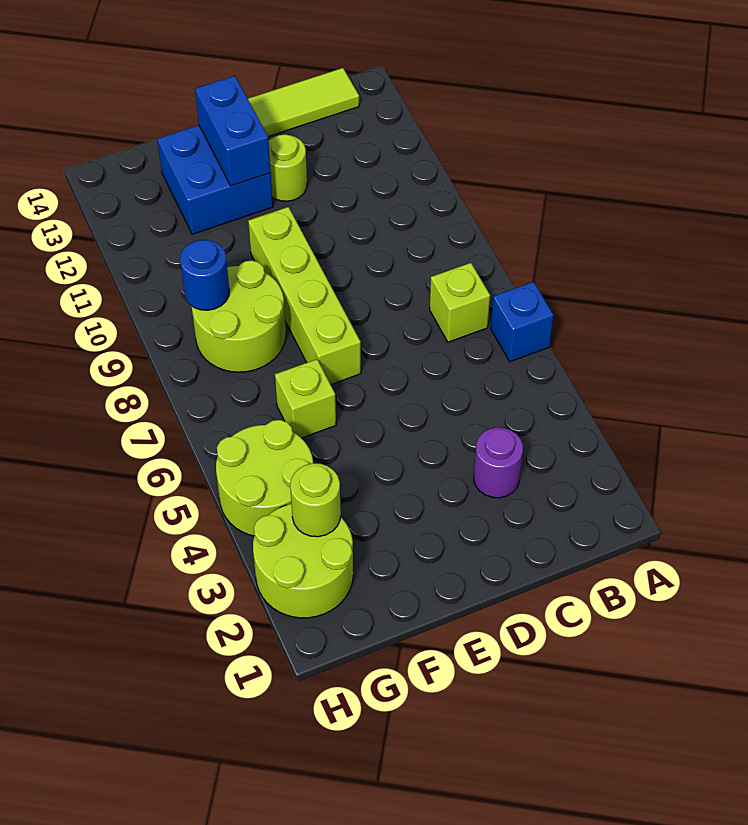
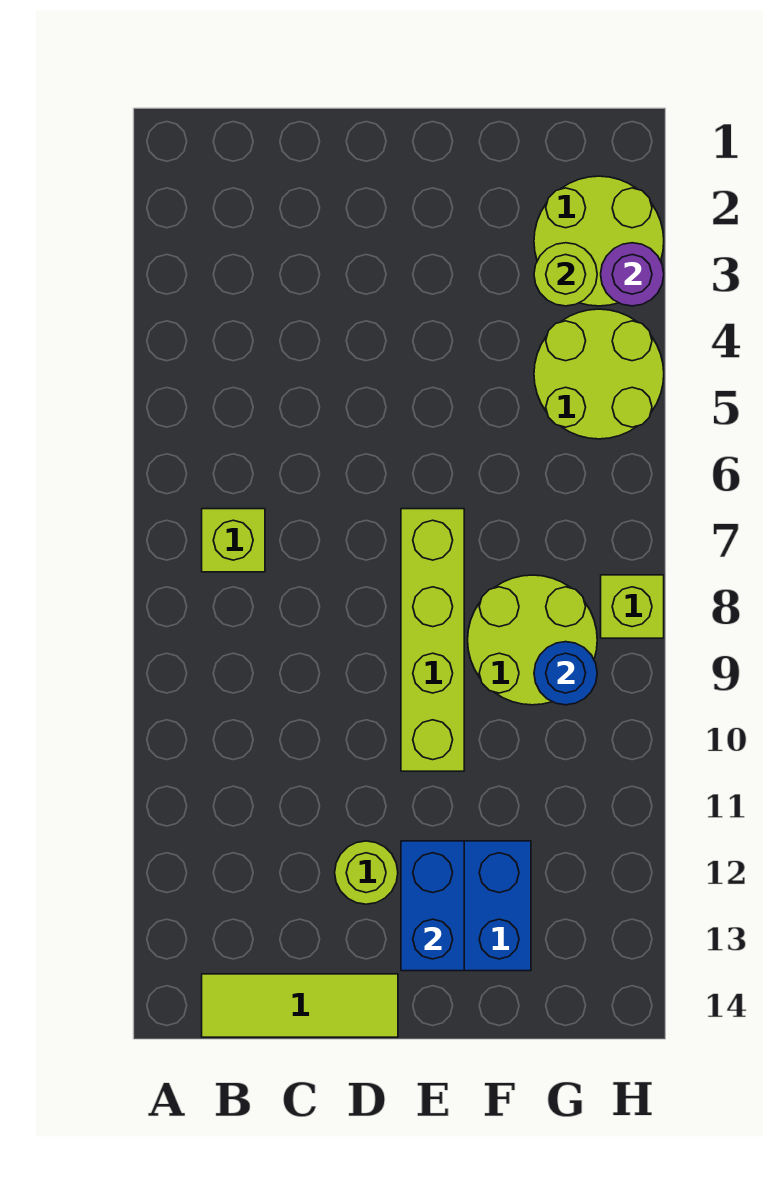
blue 1x1 brick [491,282,554,362] -> none
purple 1x1 round brick [474,428,523,498] -> purple 1x1 round brick moved to [601,243,664,306]
lime 1x1 brick [275,359,336,438] -> lime 1x1 brick moved to [601,575,664,638]

